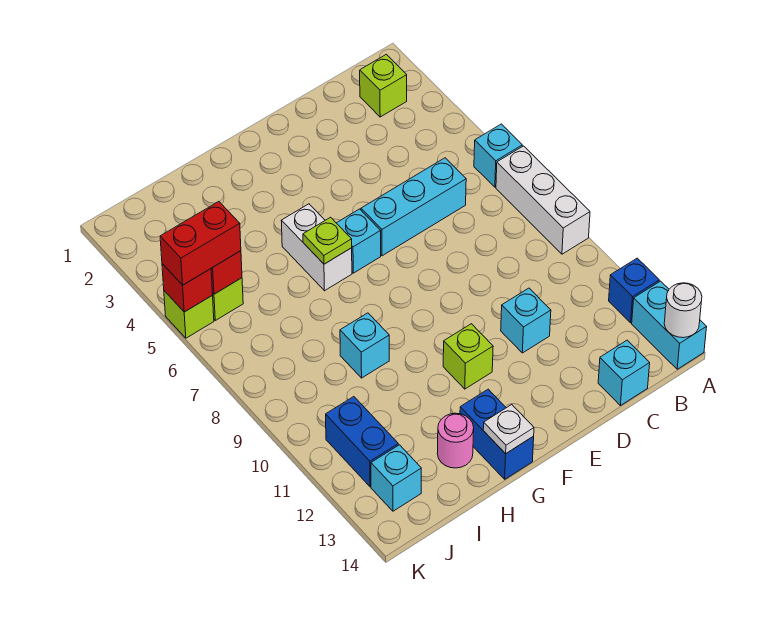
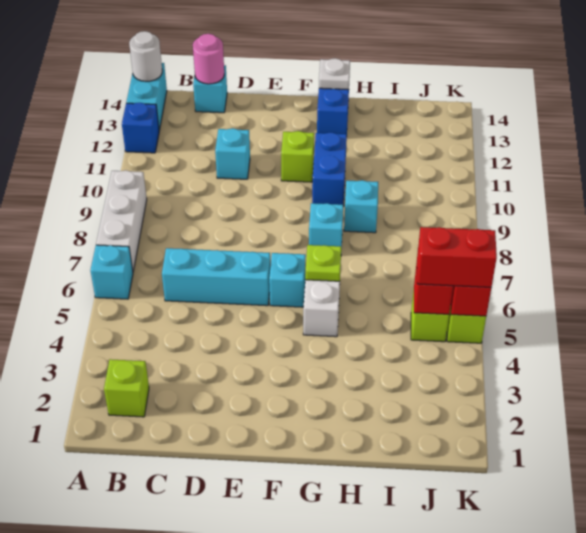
pink 1x1 round brick [437,413,474,468] -> pink 1x1 round brick moved to [193,34,224,84]
blue 1x2 brick [326,397,398,487] -> blue 1x2 brick moved to [312,132,347,206]
cyan 1x1 brick [371,445,421,511] -> cyan 1x1 brick moved to [309,203,343,248]

